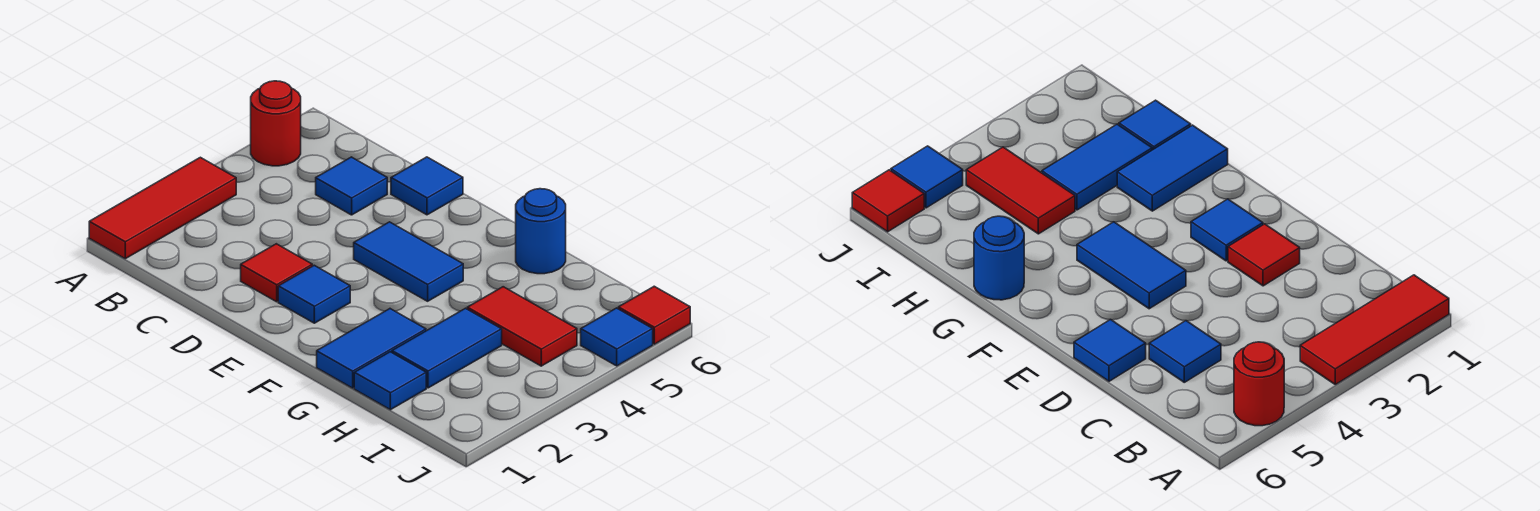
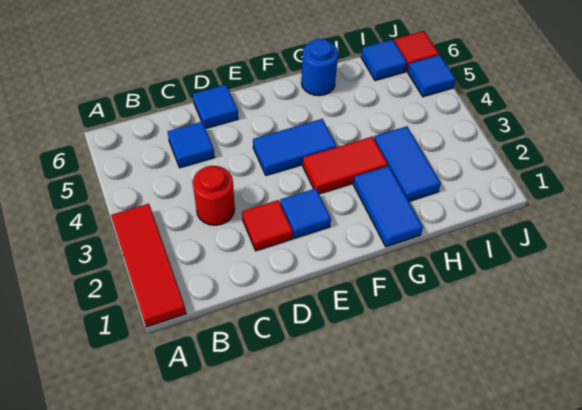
red 1x1 round brick [251,81,301,166] -> red 1x1 round brick moved to [193,166,235,225]
blue 1x1 tile [354,352,426,410] -> blue 1x1 tile moved to [361,39,407,81]
red 1x2 tile [467,287,577,366] -> red 1x2 tile moved to [303,137,388,194]

